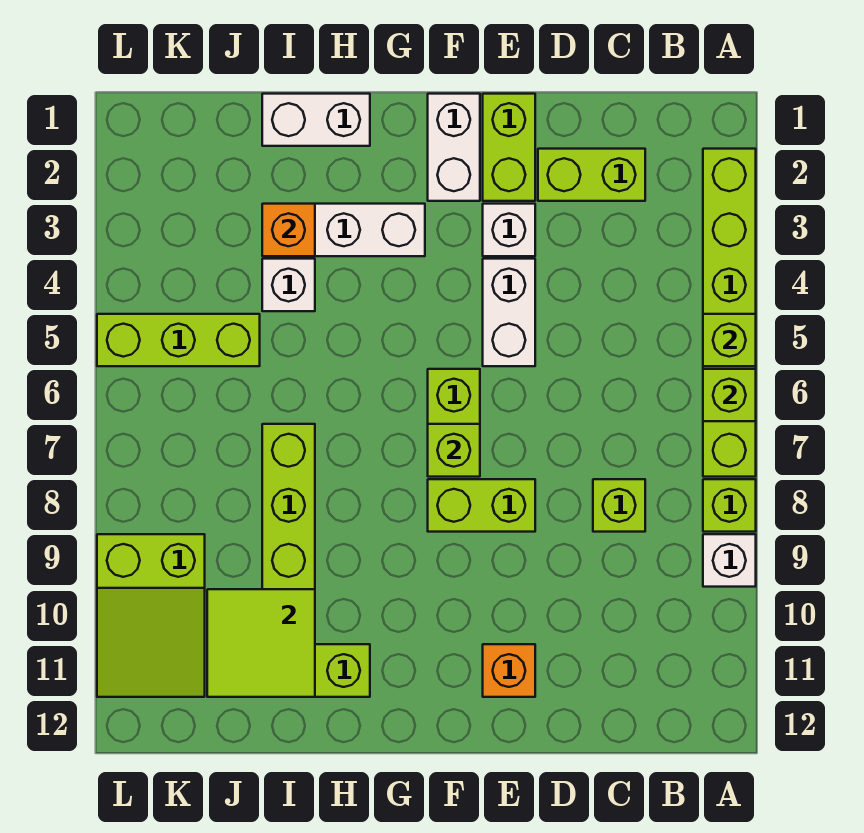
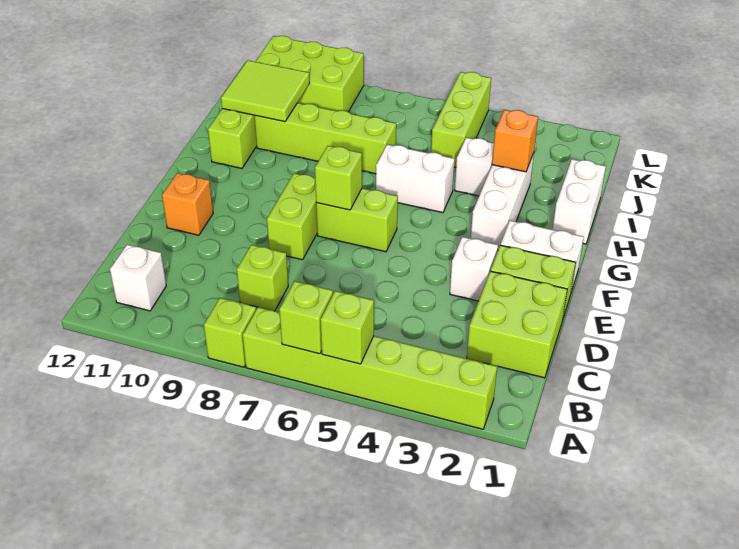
white 1x1 brick [703,534,756,587] -> white 1x1 brick moved to [110,245,166,311]
lime 1x2 brick [538,149,645,201] -> lime 2x2 brick [467,271,567,378]
white 1x2 brick [483,259,535,366] -> white 1x2 brick moved to [376,144,455,213]
lime 2x3 slope [97,534,205,697] -> lime 2x3 brick [255,36,364,112]

